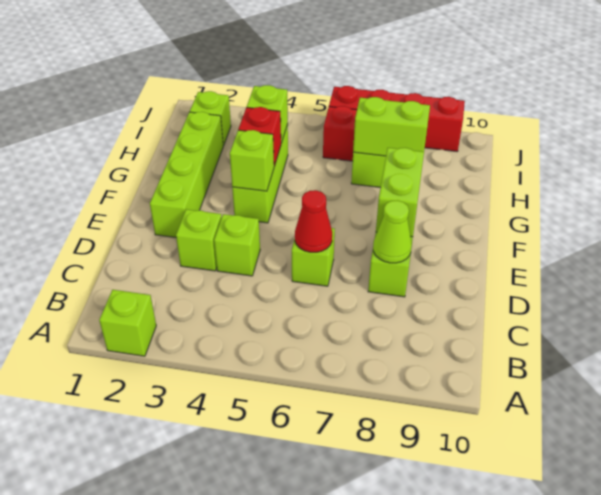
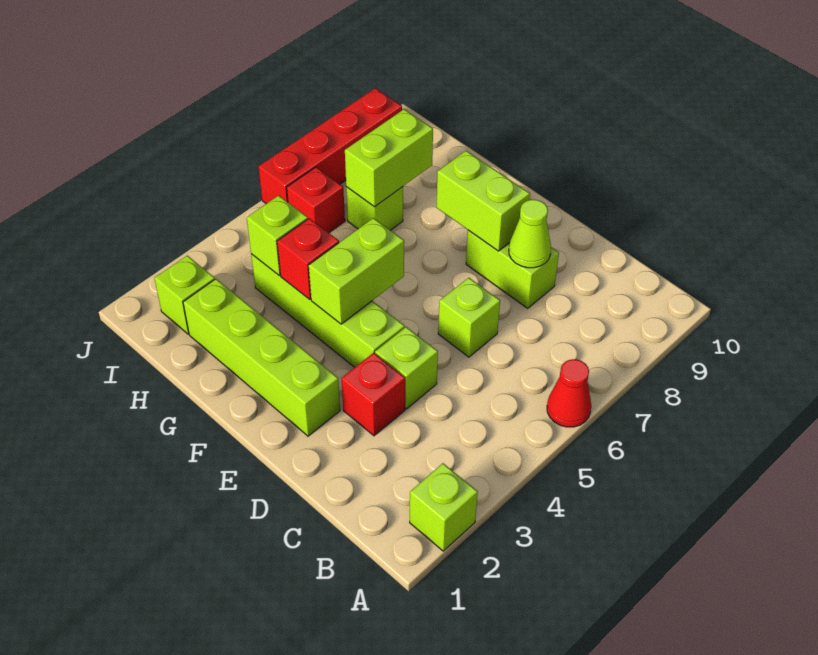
lime 1x1 brick [176,209,222,271] -> red 1x1 brick [341,353,405,436]
red 1x1 cone [295,190,332,252] -> red 1x1 cone moved to [547,359,591,427]
lime 1x3 brick [232,124,288,223] -> lime 1x4 brick [251,254,405,367]
lime 1x1 brick [230,130,274,191] -> lime 1x2 brick [309,218,404,324]

